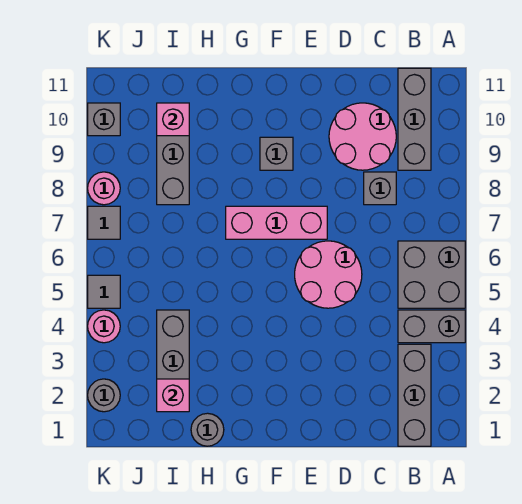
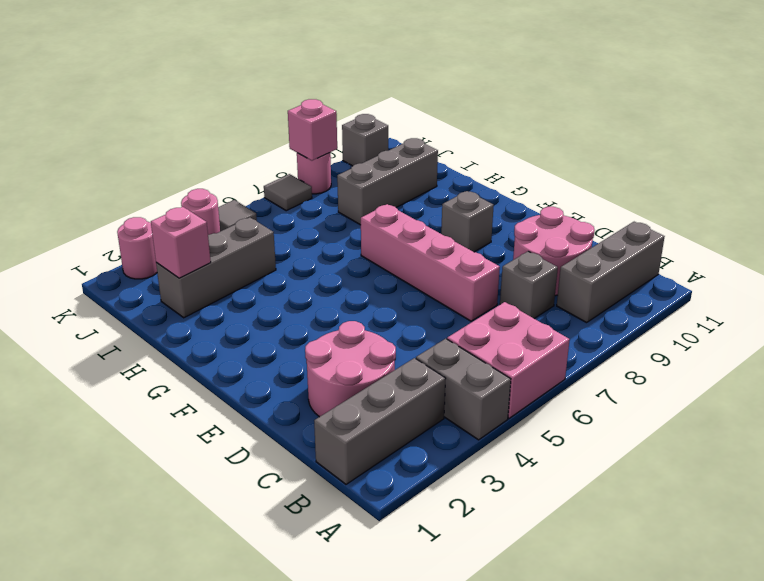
grey 2x2 brick [398,241,465,308] -> pink 2x2 brick [447,302,570,418]
pink 2x2 round brick [295,241,362,308] -> pink 2x2 round brick moved to [305,321,396,417]
pink 1x3 brick [226,206,327,239] -> pink 1x4 brick [361,204,500,321]
grey 1x1 round brick [191,413,224,446] -> none
pink 1x1 brick [157,103,189,136] -> pink 1x1 brick moved to [288,99,337,161]
grey 1x1 round brick [88,379,120,412] -> pink 1x1 round brick [117,217,157,279]

